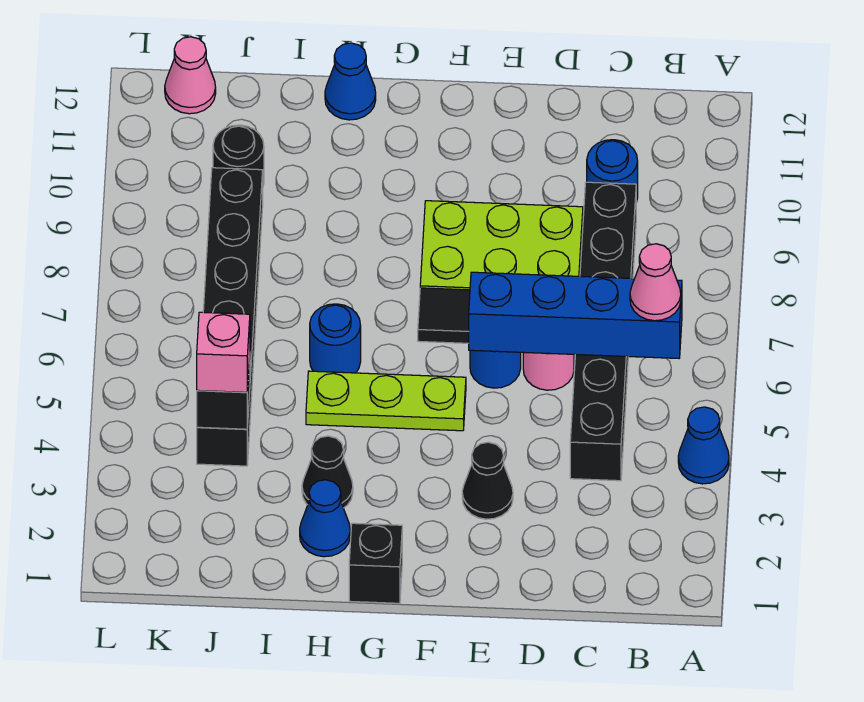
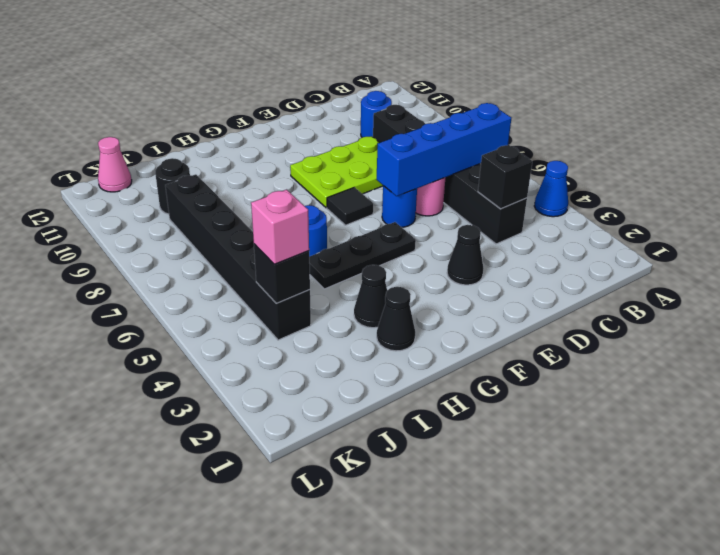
pink 1x1 cone [630,244,681,321] -> none
lime 1x3 plate [306,371,466,431] -> black 1x3 plate [309,222,416,289]
black 1x1 brick [349,523,402,603] -> black 1x1 brick moved to [478,145,532,209]
blue 1x1 cone [300,480,350,557] -> black 1x1 cone [377,287,415,351]
blue 1x1 cone [325,43,376,120] -> none

